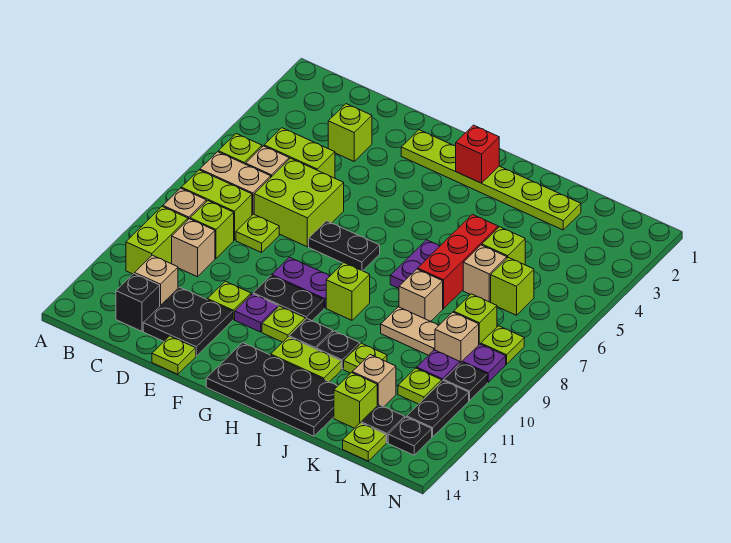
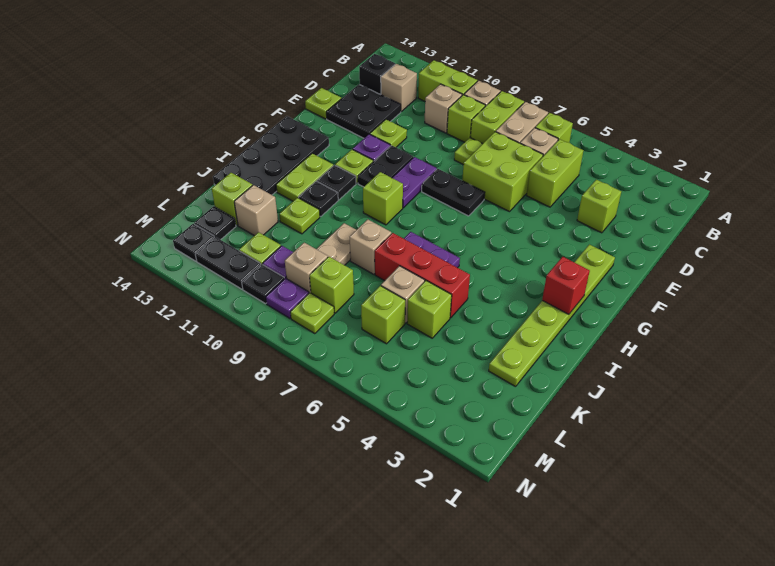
black 1x2 plate [309,221,380,271] -> black 1x2 plate turned to [422,169,485,216]
lime 1x1 plate [343,423,386,461] -> none

